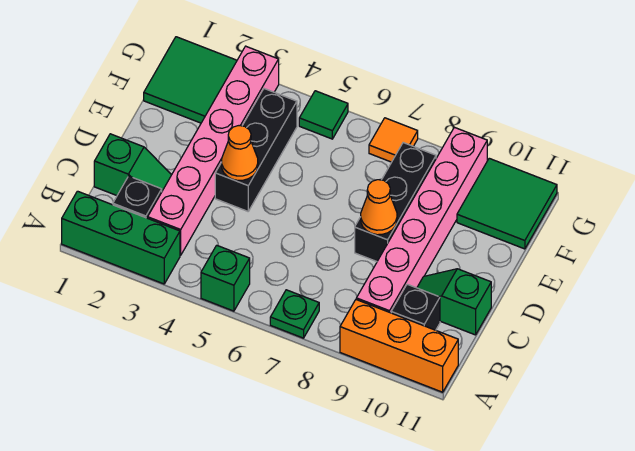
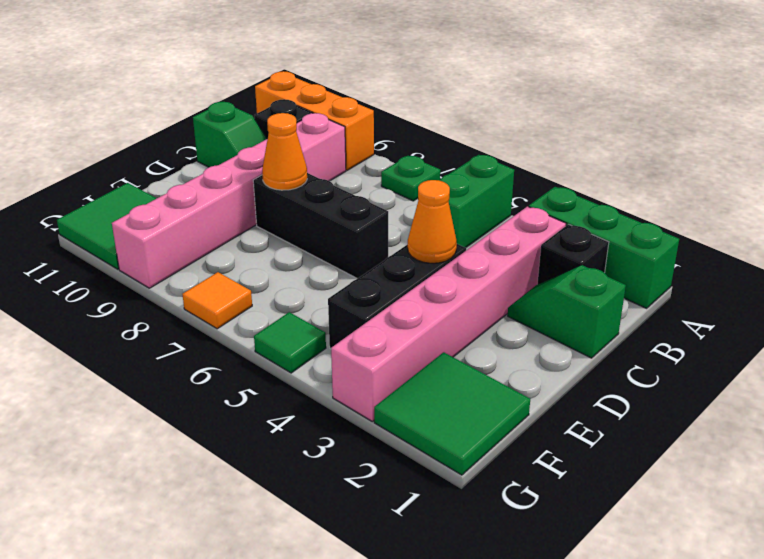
green 1x1 brick [201,245,250,311] -> green 1x2 brick [439,155,514,248]
black 1x3 brick [355,143,436,262] -> black 1x3 brick turned to [253,173,388,279]

